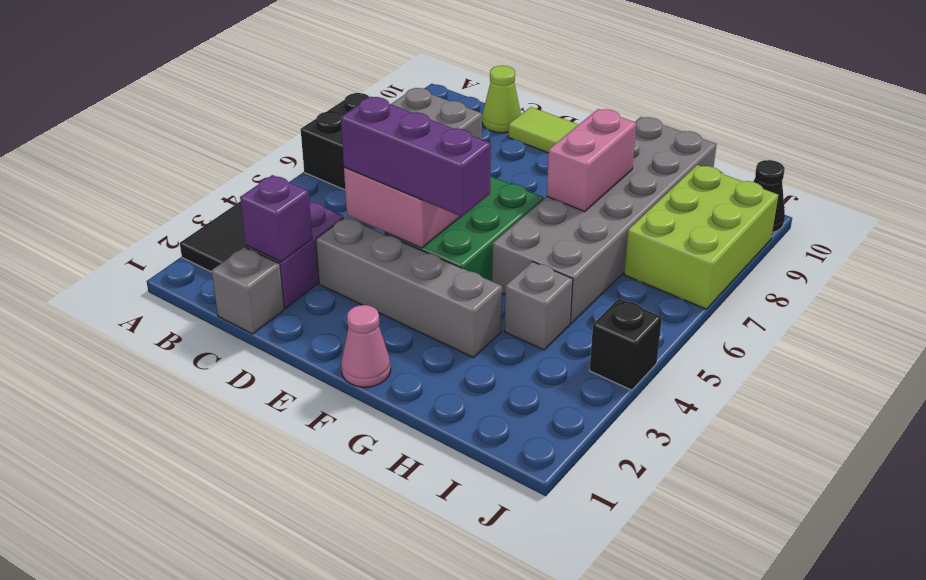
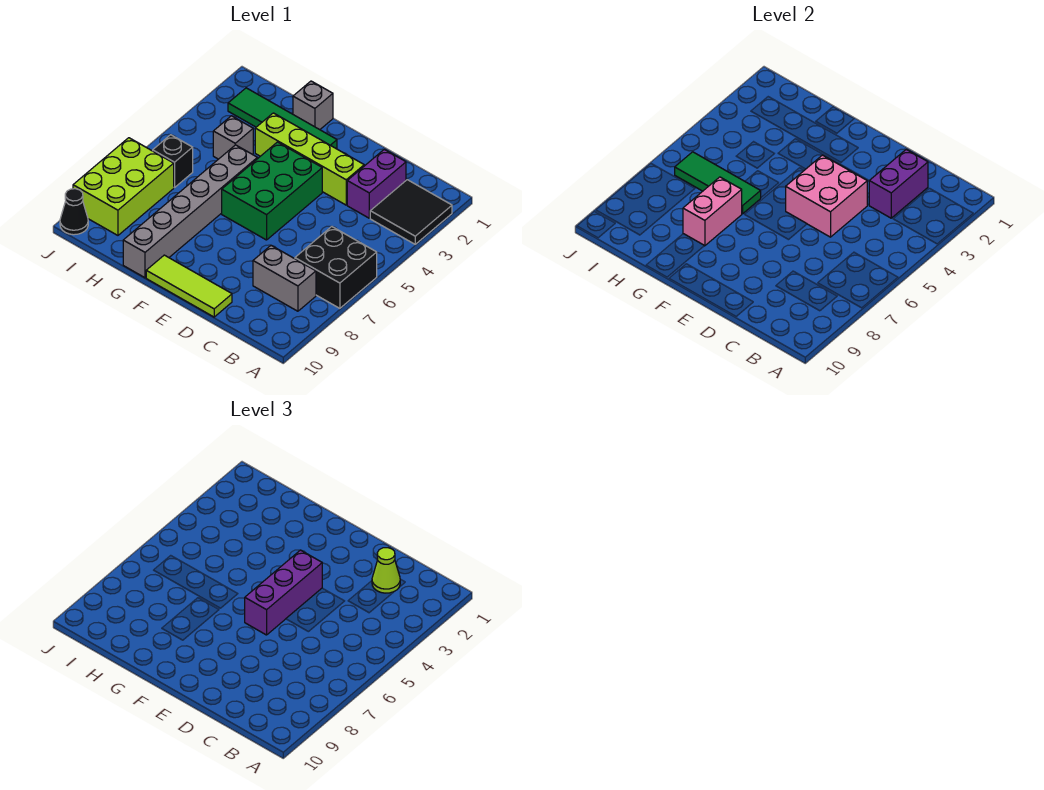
grey 1x1 brick [212,247,284,334] -> grey 1x1 brick moved to [293,81,333,130]
purple 1x1 brick [240,175,312,262] -> purple 1x2 brick [869,149,928,218]
lime 1x1 cone [482,66,521,133] -> lime 1x1 cone moved to [372,548,400,593]
grey 1x4 brick [316,217,502,358] -> lime 1x4 brick [255,113,364,205]
purple 1x3 brick [341,97,491,217] -> purple 1x3 brick turned to [245,550,322,635]
pink 1x1 cone [341,305,391,387] -> none
none -> green 1x4 tile [228,88,337,148]
grey 2x6 brick [492,117,717,323] -> grey 1x6 brick [123,145,257,278]
none -> green 1x3 tile [675,152,761,214]
black 1x1 brick [589,299,662,390] -> black 1x1 brick moved to [153,135,193,188]

